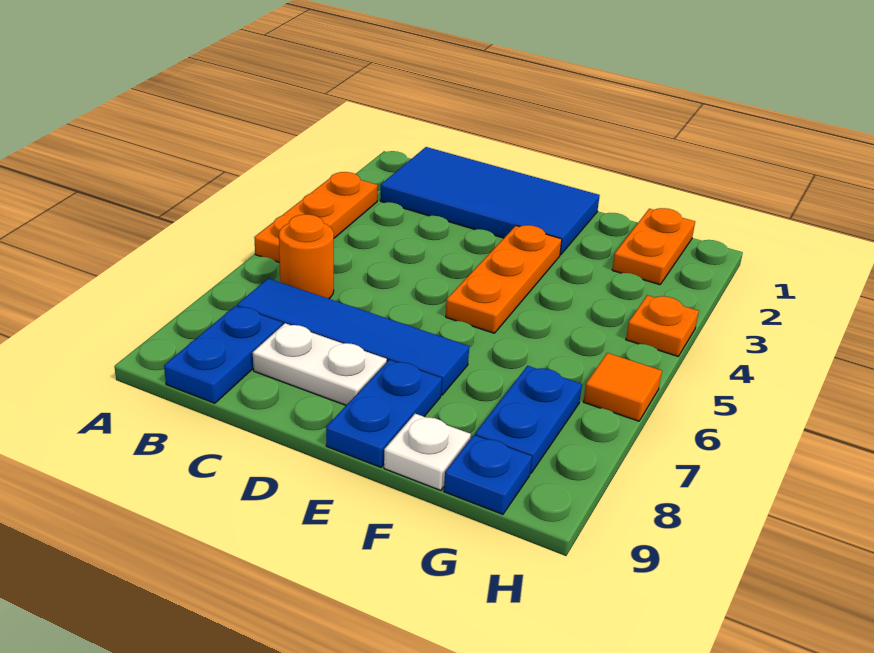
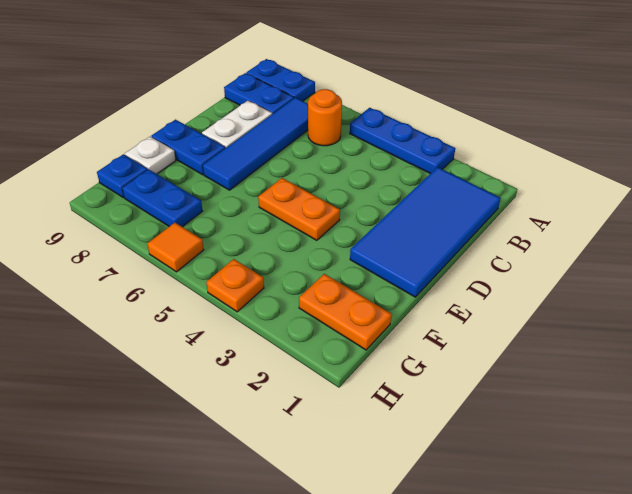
orange 1x3 plate [254,172,378,263] -> blue 1x3 plate [350,108,455,174]
none -> blue 1x2 plate [246,59,315,101]
orange 1x3 plate [446,225,562,333] -> orange 1x2 plate [258,178,340,240]

